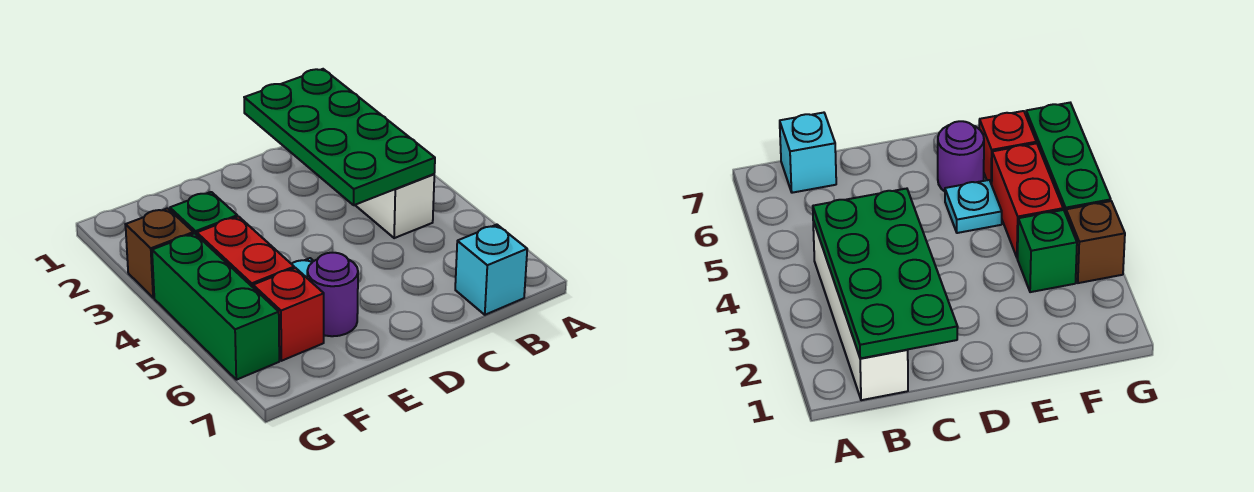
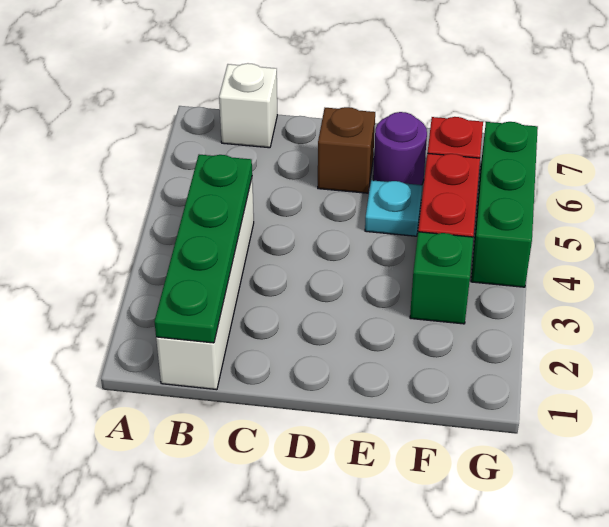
green 2x4 plate [244,69,435,205] -> green 1x4 plate [154,155,252,343]
cyan 1x1 brick [455,225,527,315] -> white 1x1 brick [219,63,277,148]
brown 1x1 brick [126,208,193,298] -> brown 1x1 brick moved to [318,107,375,193]

